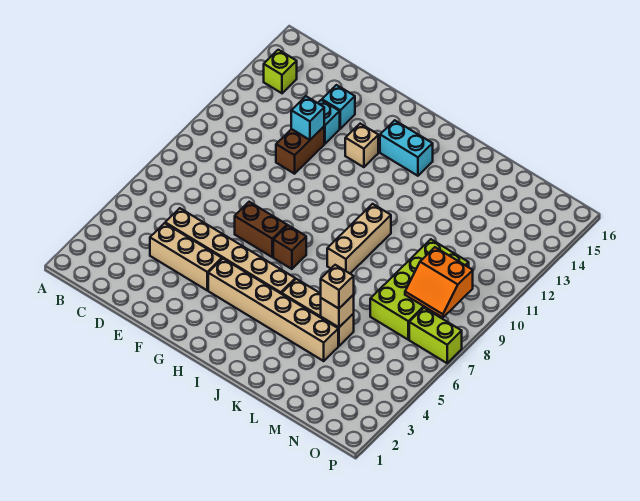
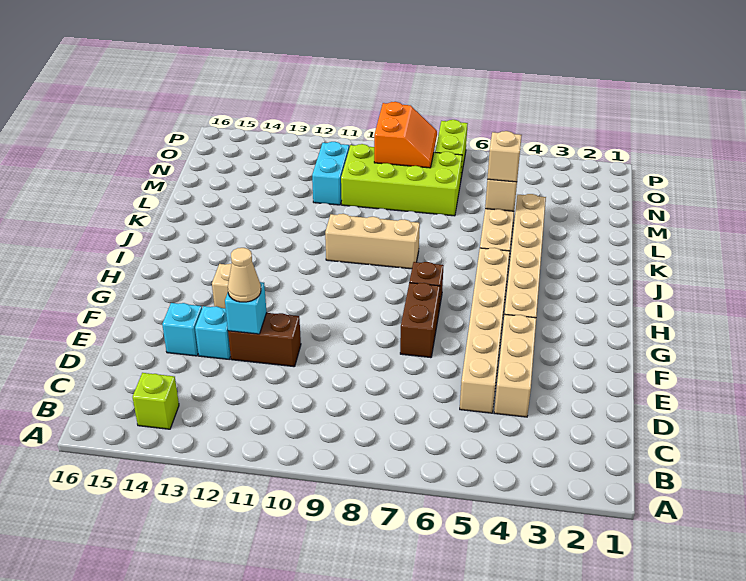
none -> tan 1x1 cone [228,248,261,302]
cyan 1x2 brick [380,120,433,176] -> cyan 1x2 brick moved to [312,142,349,205]

